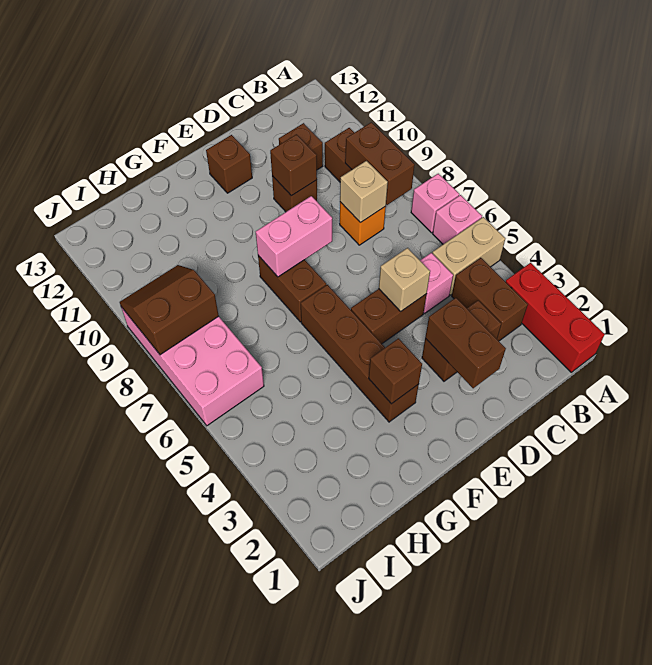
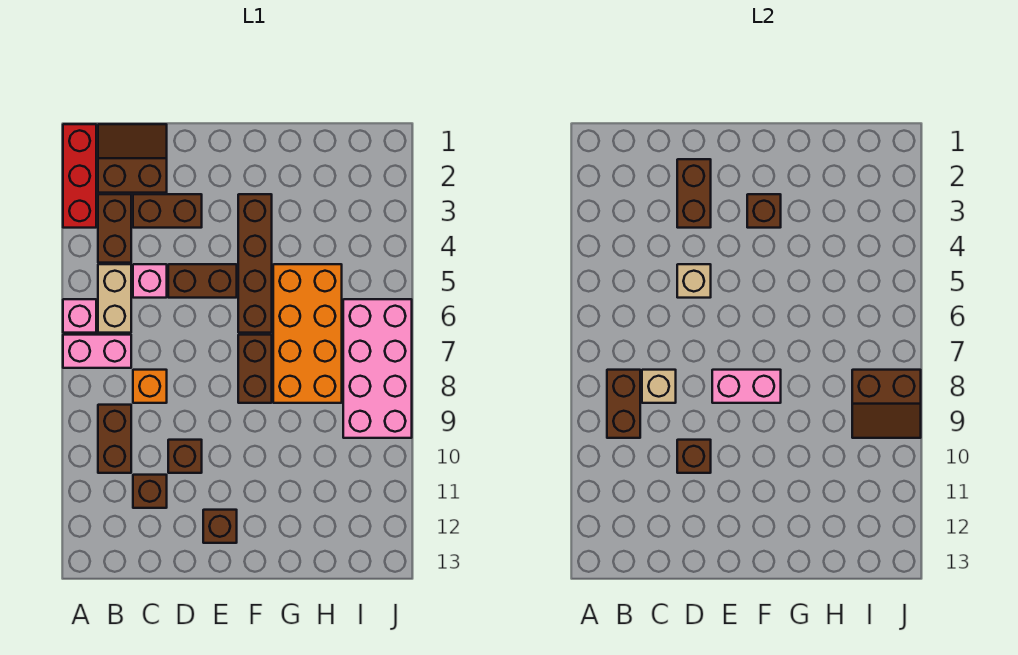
tan 1x2 brick [432,217,505,295] -> tan 1x2 brick turned to [98,264,131,333]
pink 1x1 brick [411,174,459,233] -> pink 1x2 brick [63,335,131,368]
none -> brown 2x2 slope [98,124,167,193]
none -> orange 2x4 brick [273,264,342,403]

